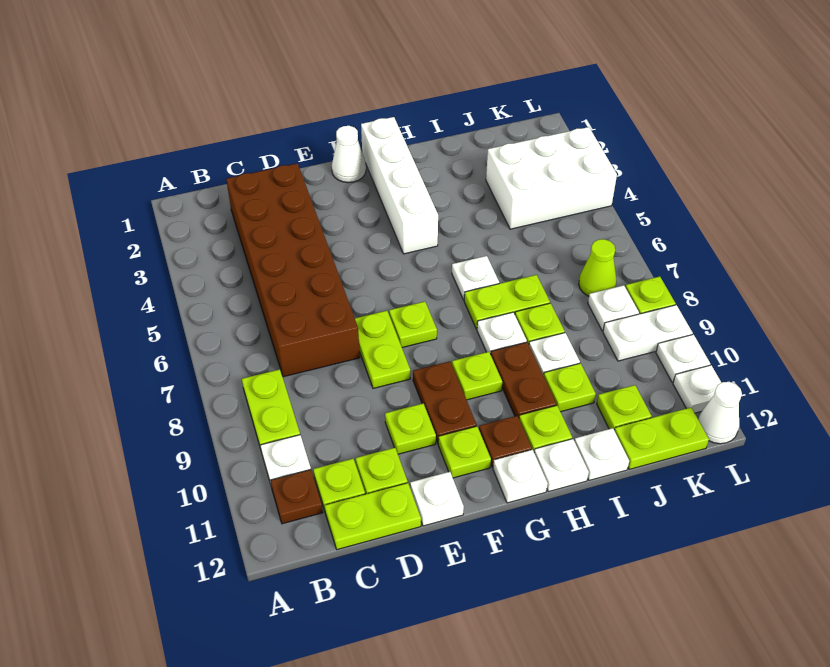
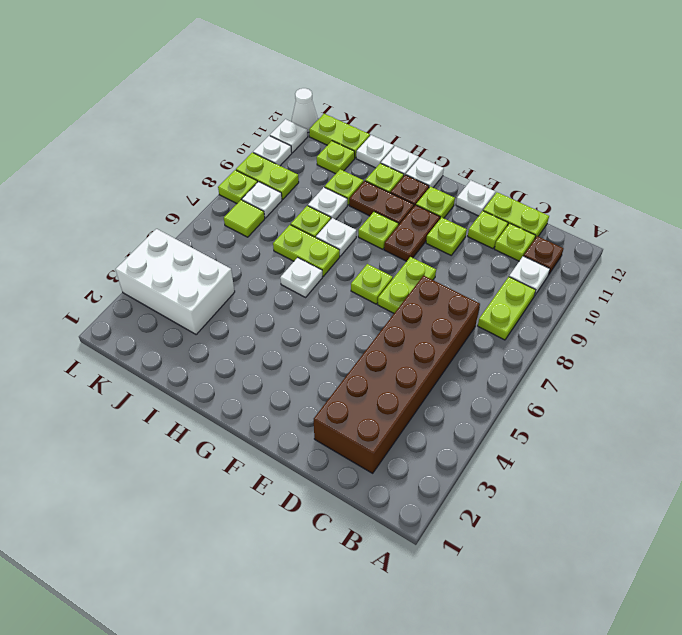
white 1x1 cone [332,126,366,183] -> none
white 1x4 brick [361,117,438,254] -> none
brown 1x2 plate [491,342,556,418] -> brown 1x2 plate turned to [349,181,414,225]
lime 1x1 cone [579,239,616,296] -> lime 1x1 tile [224,200,265,237]
white 1x2 plate [603,305,693,361] -> lime 1x2 plate [236,153,299,199]

